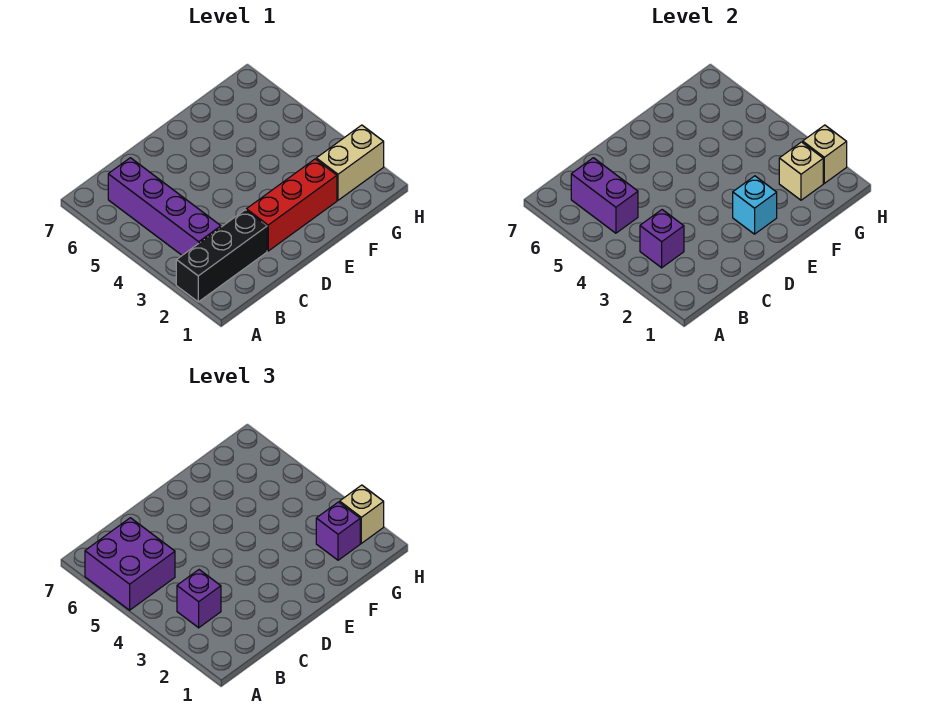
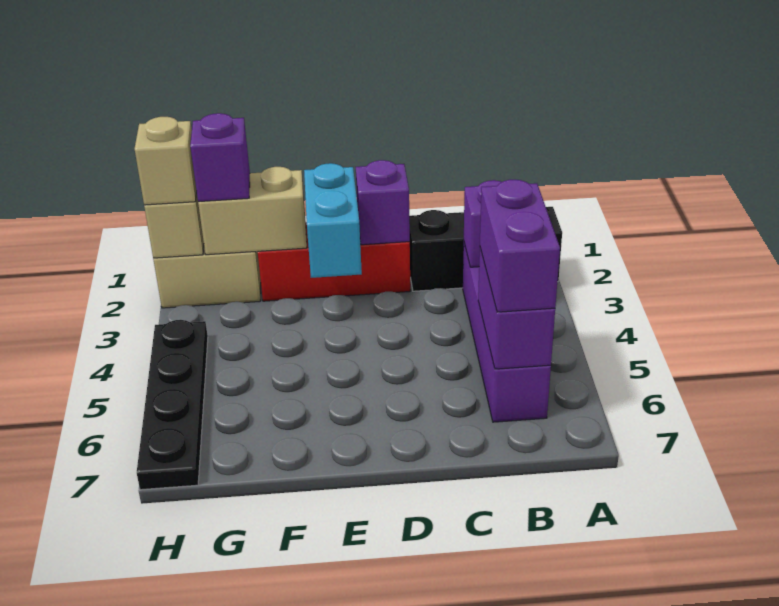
purple 2x2 brick [85,518,175,610] -> purple 1x2 brick [480,180,560,312]
purple 1x1 brick [177,570,221,628] -> purple 1x1 brick moved to [356,160,410,245]
cyan 1x1 brick [733,176,777,234] -> cyan 1x2 brick [304,163,362,278]
tan 1x1 brick [779,142,823,200] -> tan 1x2 brick [198,167,307,255]
none -> black 1x4 plate [137,320,208,490]

